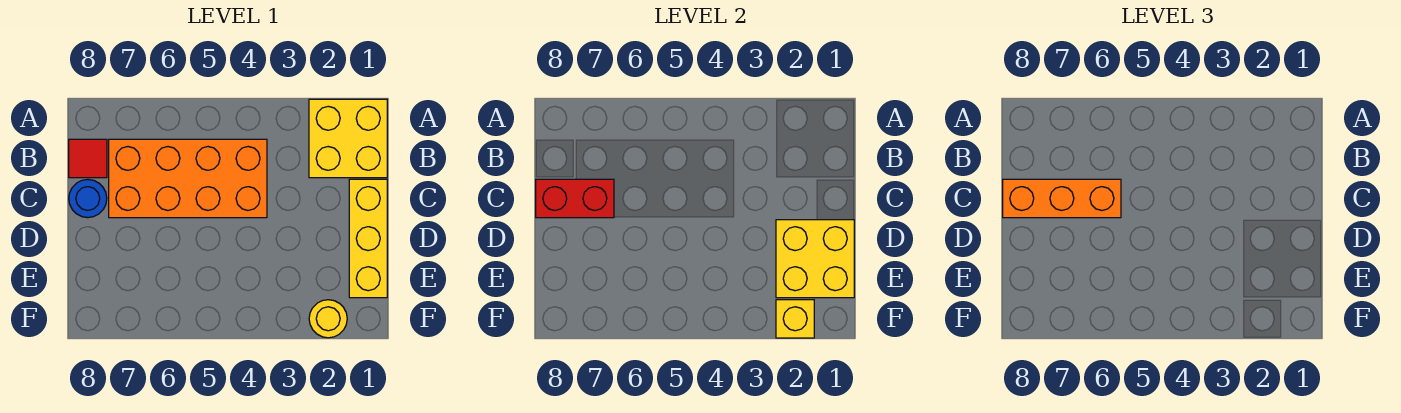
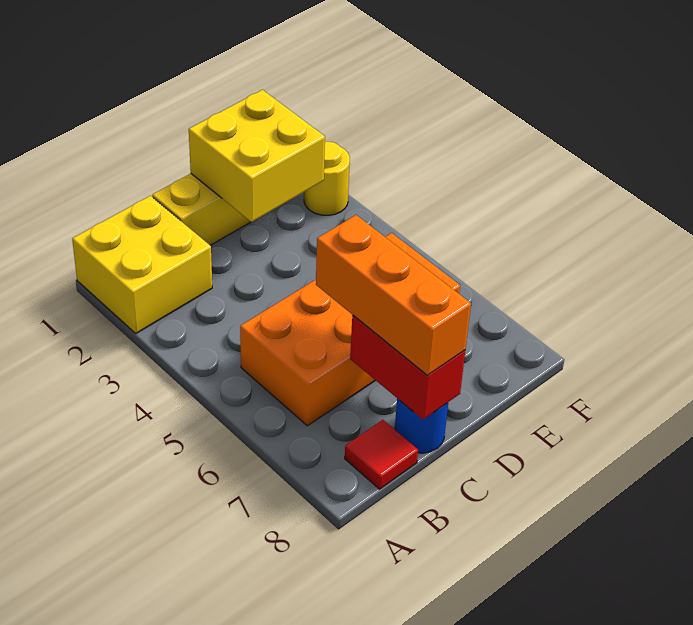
orange 2x4 brick [109,139,267,218] -> orange 2x4 brick turned to [240,233,460,426]
yellow 1x1 brick [776,300,814,338] -> none

